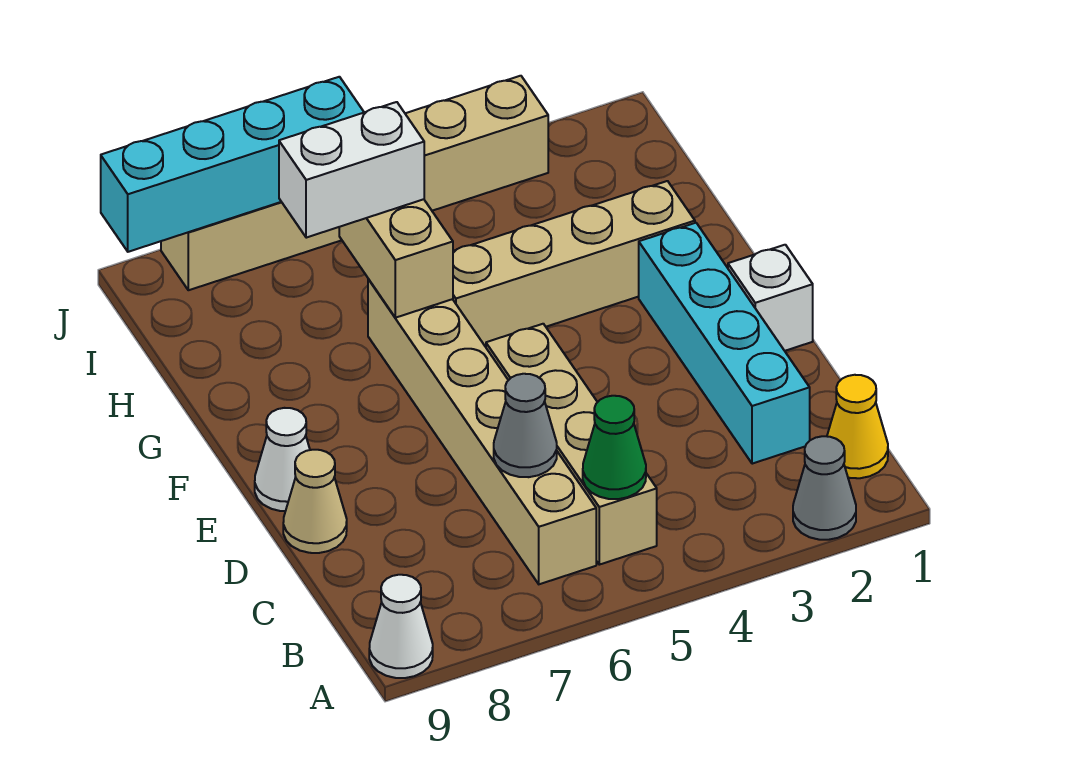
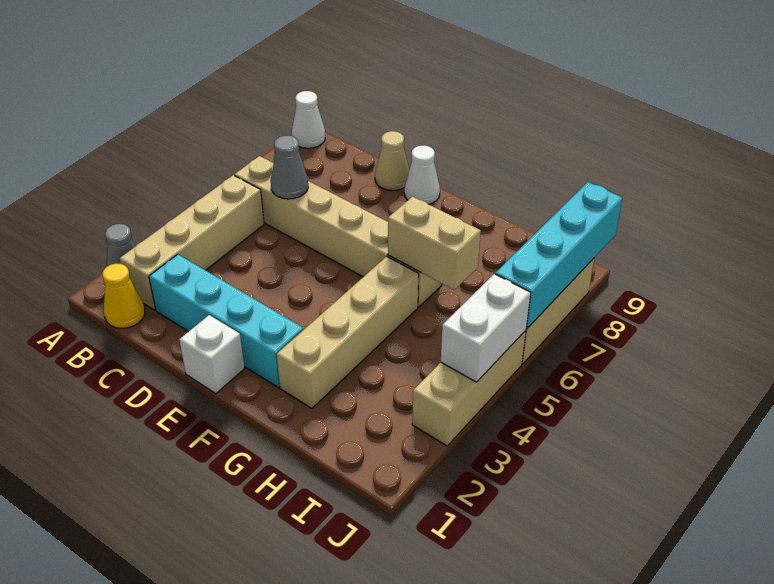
tan 1x4 brick [486,324,657,565] -> tan 1x4 brick turned to [120,175,264,310]
green 1x1 cone [583,396,646,499] -> none
white 1x2 brick [279,102,424,238] -> white 1x2 brick moved to [441,274,531,382]

